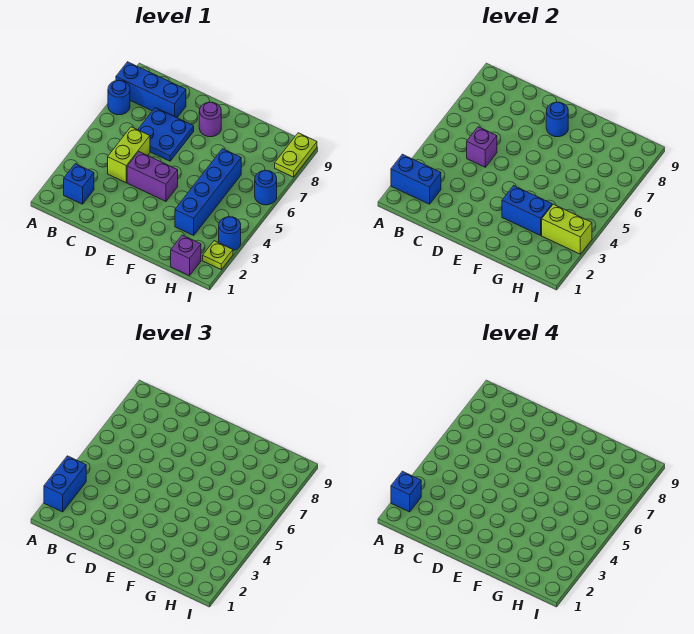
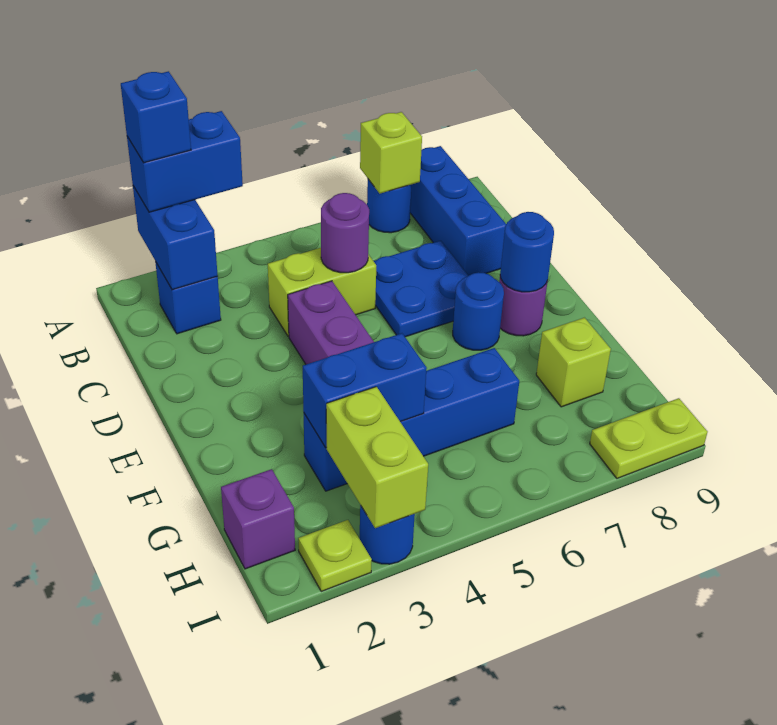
none -> lime 1x1 brick [360,112,422,193]
purple 1x1 brick [467,127,497,167] -> purple 1x1 round brick [321,193,369,273]
blue 1x2 brick [502,186,552,235] -> blue 1x2 brick turned to [303,333,427,448]
none -> lime 1x1 brick [536,318,611,407]
blue 1x1 round brick [255,171,277,205] -> blue 1x1 round brick moved to [453,272,504,350]

